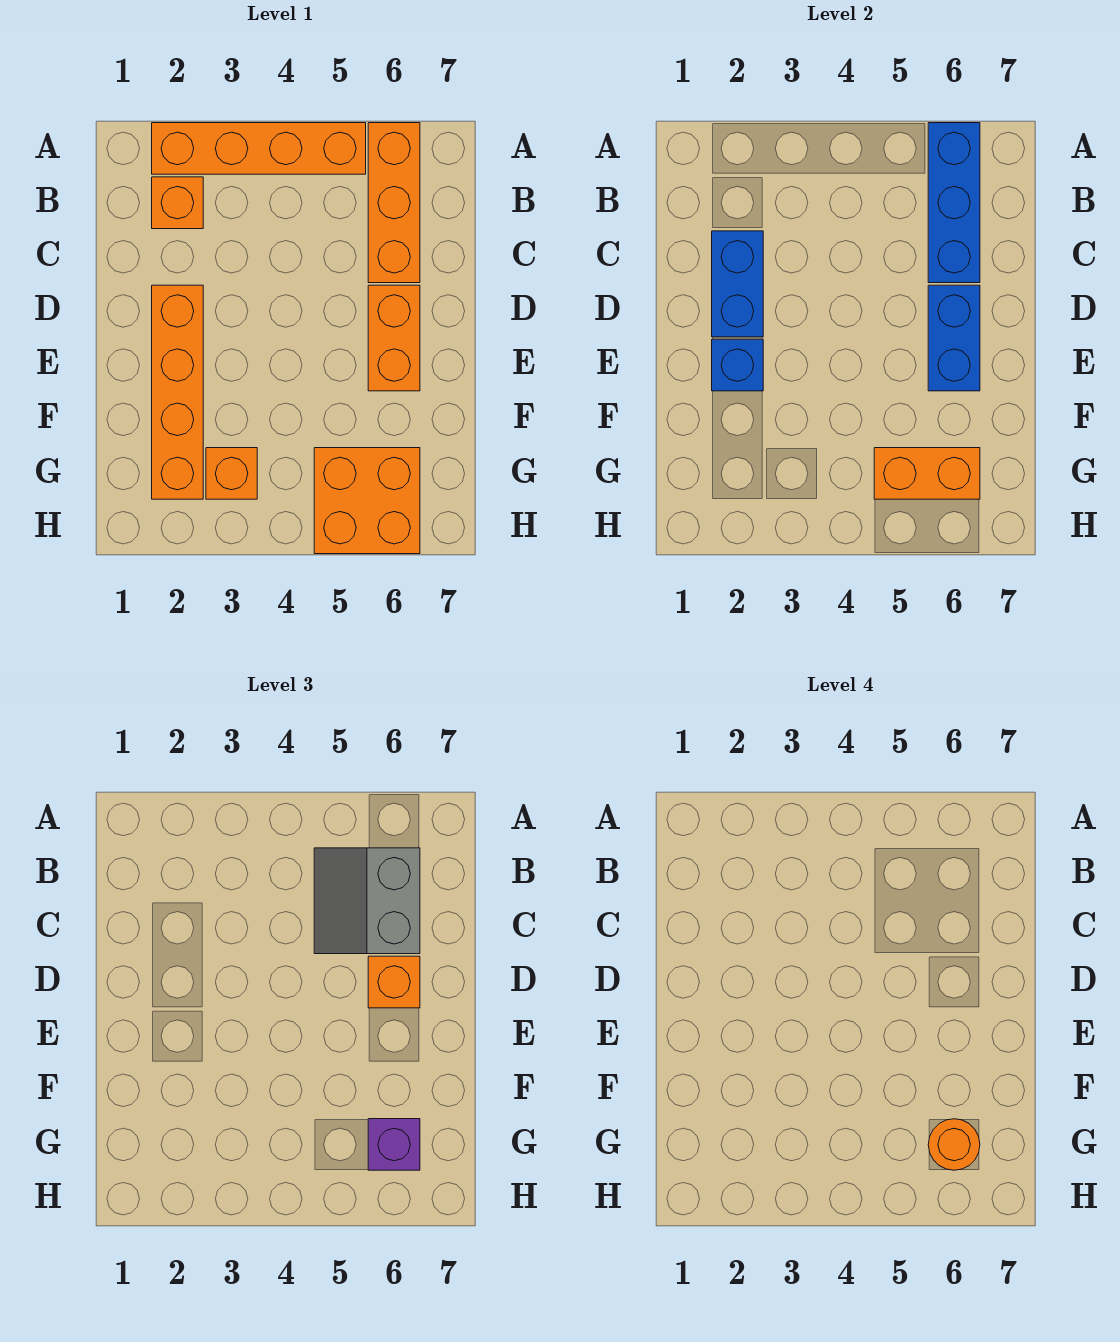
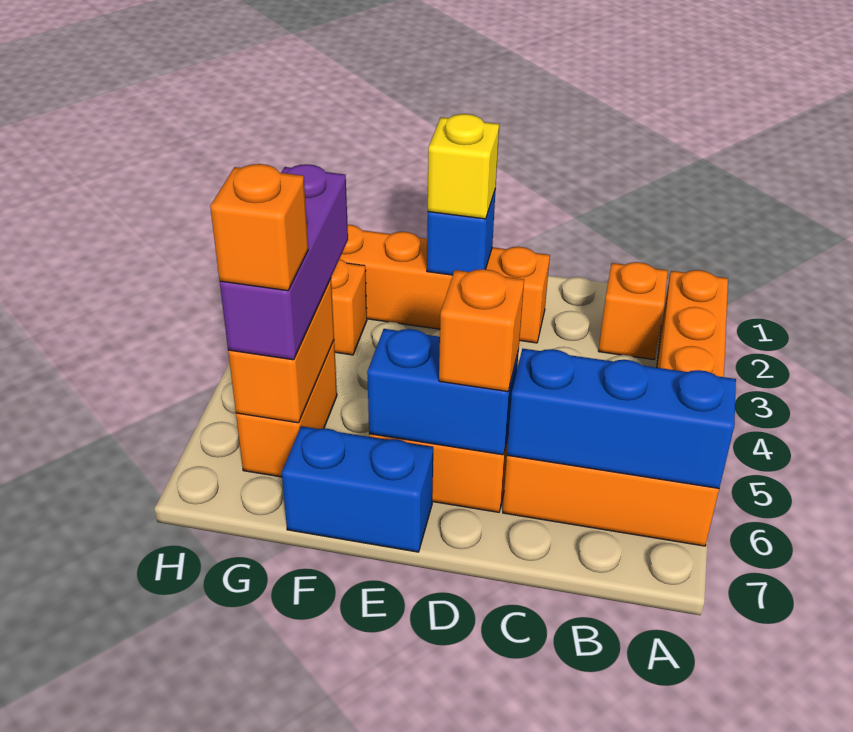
grey 2x2 slope [314,848,420,954] -> none
blue 1x2 brick [712,231,763,337] -> blue 1x2 brick moved to [282,426,433,552]
none -> yellow 1x1 brick [428,114,499,219]
orange 2x2 brick [314,448,420,554] -> orange 1x2 brick [236,341,337,477]
purple 1x1 brick [368,1119,420,1170] -> purple 1x3 brick [220,164,348,360]
orange 1x1 round brick [928,1119,980,1170] -> orange 1x1 brick [210,164,308,291]

